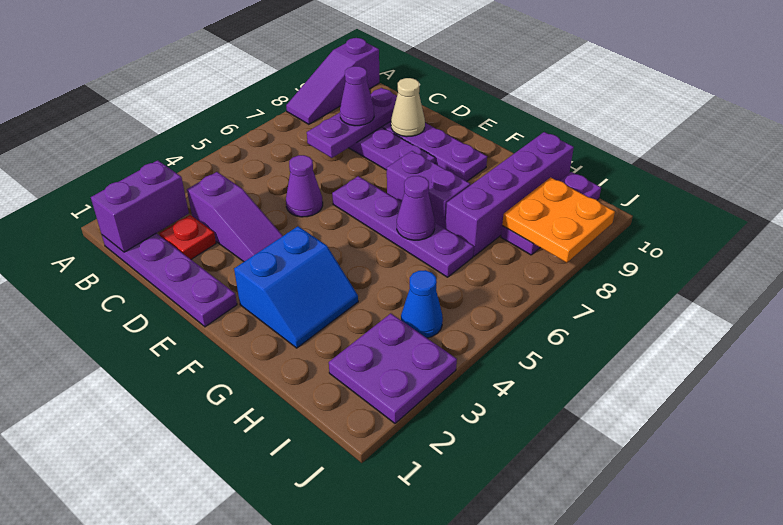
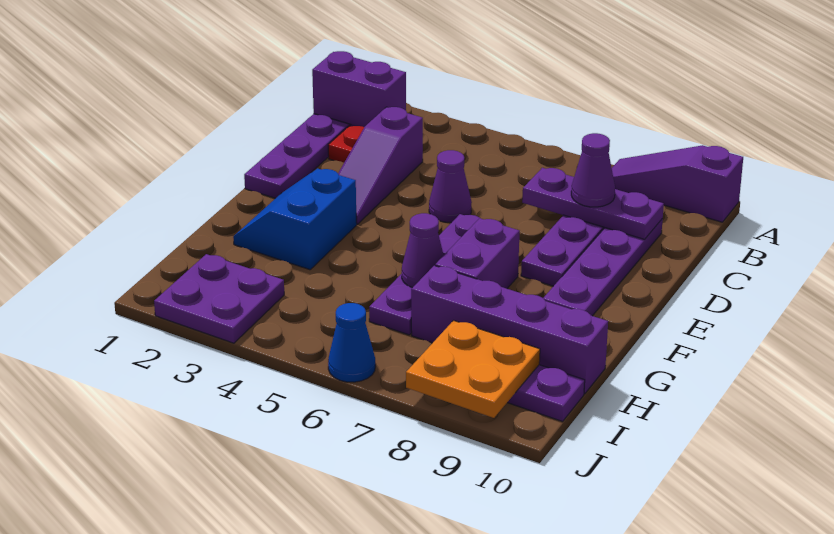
tan 1x1 cone [391,78,425,137] -> none
blue 2x2 slope [234,226,358,348] -> blue 2x2 slope turned to [233,168,357,270]
blue 1x1 cone [401,270,443,338] -> blue 1x1 cone moved to [328,303,375,382]

